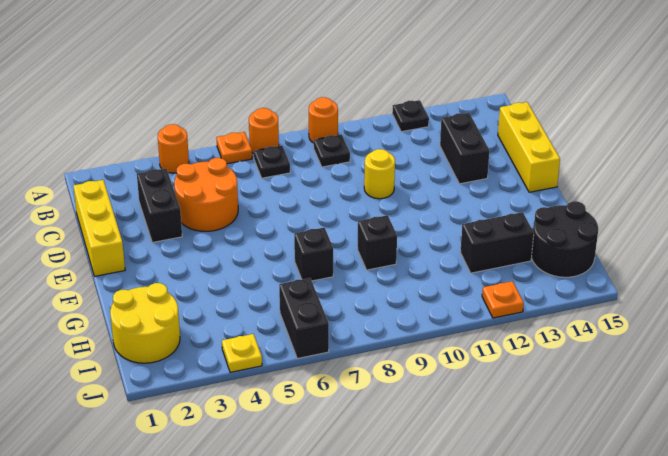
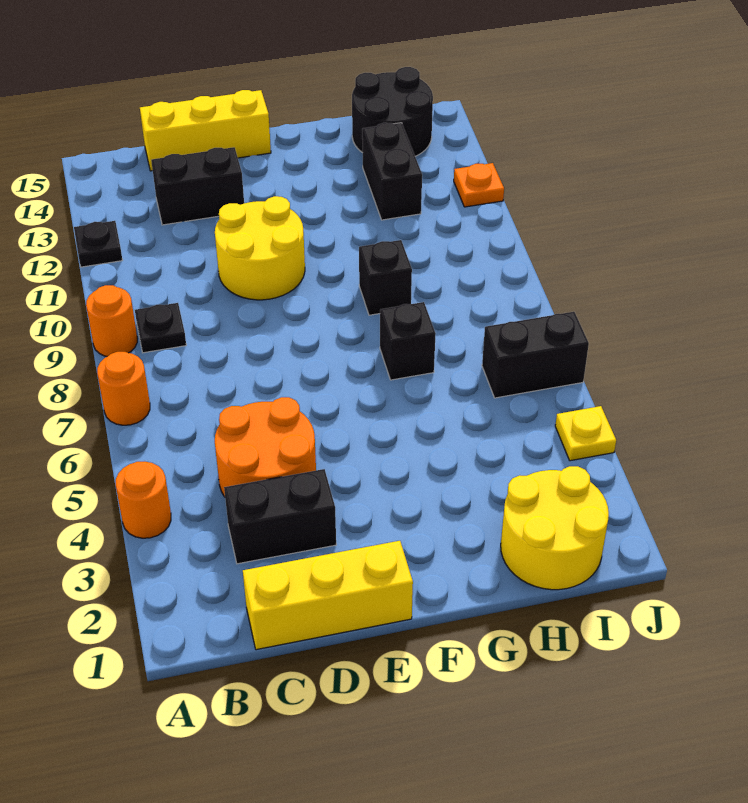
orange 1x1 plate [216,132,252,164] -> none
black 1x1 plate [254,146,290,178] -> none
yellow 1x1 round brick [364,149,395,199] -> yellow 2x2 round brick [215,196,305,300]

